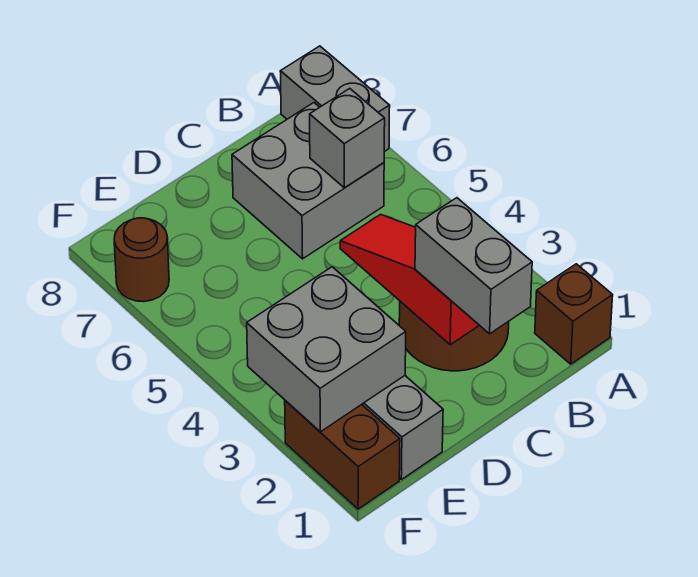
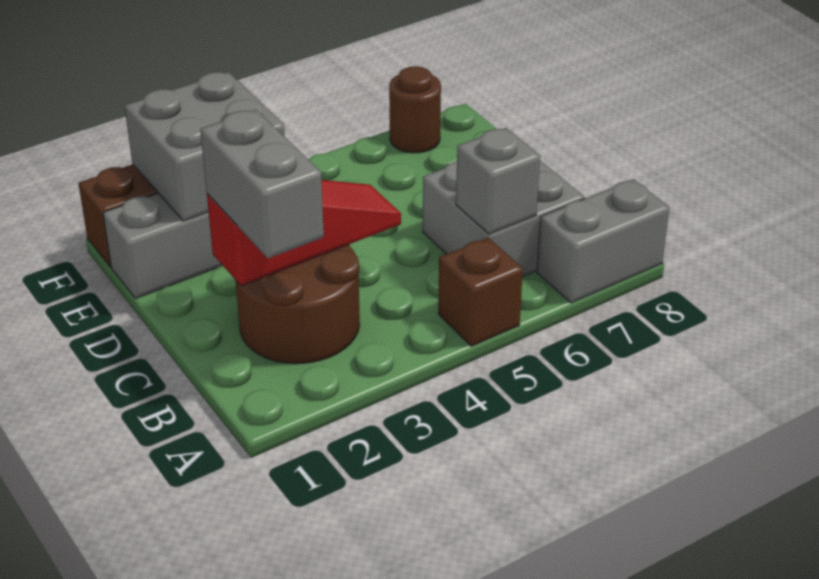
brown 1x1 brick [535,264,613,364] -> brown 1x1 brick moved to [438,238,523,346]
grey 1x2 brick [415,198,532,334] -> grey 1x2 brick turned to [200,110,324,258]

